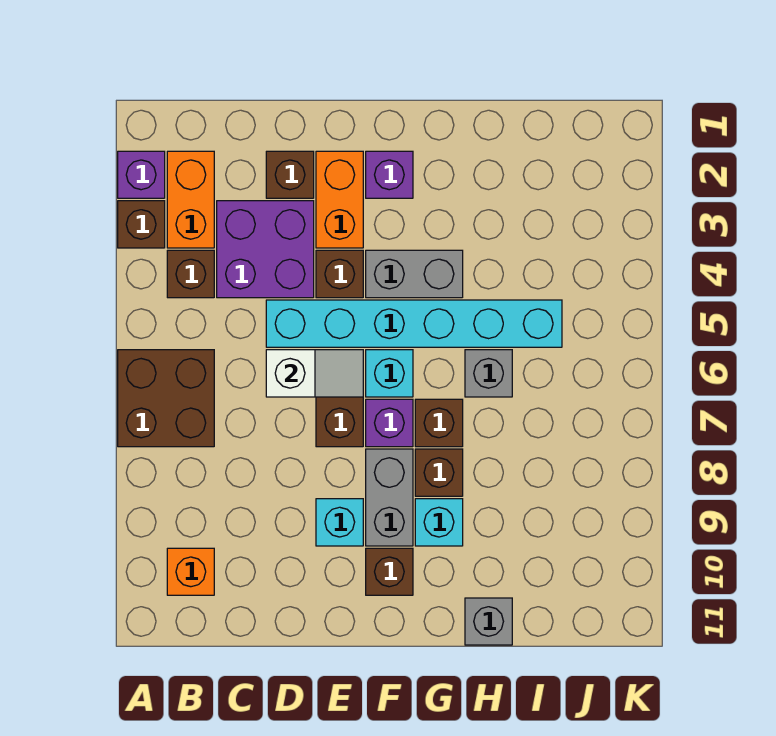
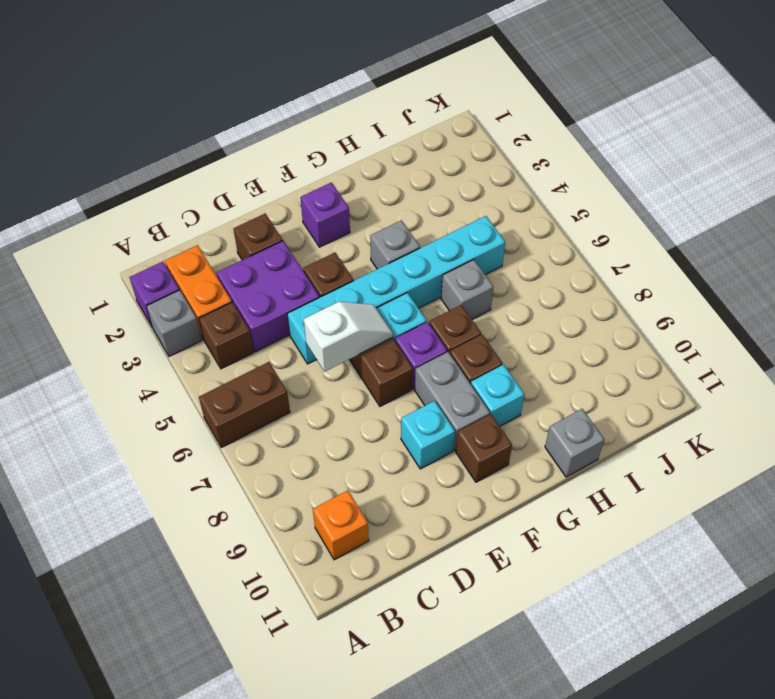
brown 1x1 brick [118,201,165,248] -> grey 1x1 brick [146,290,202,356]
brown 2x2 brick [118,350,214,447] -> brown 1x2 brick [199,362,290,448]
orange 1x2 brick [316,151,363,248] -> none
grey 1x2 brick [366,250,463,298] -> grey 1x1 brick [370,220,420,269]

